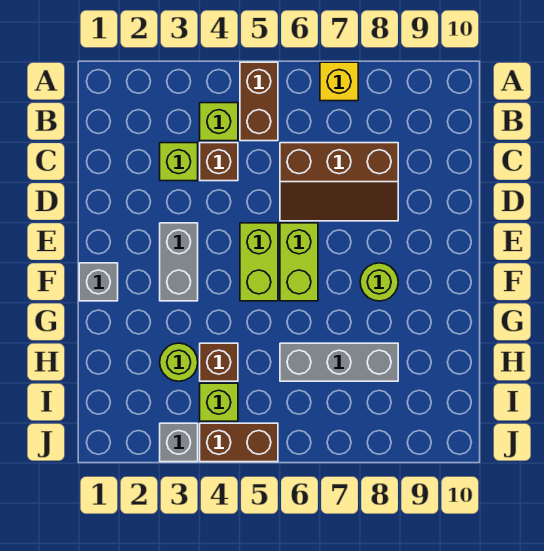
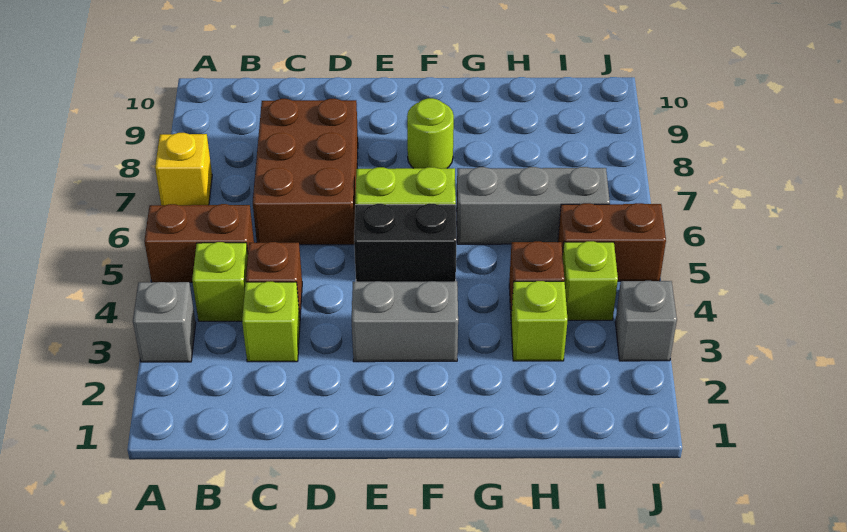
brown 2x3 slope [280,143,398,221] -> brown 2x3 brick [253,99,358,245]
lime 1x2 brick [240,223,278,301] -> black 1x2 brick [354,204,456,282]
grey 1x1 brick [79,263,118,301] -> grey 1x1 brick moved to [133,282,196,362]
lime 1x1 round brick [160,343,198,381] -> lime 1x1 brick [511,281,568,361]
grey 1x3 brick [280,343,398,381] -> grey 1x3 brick turned to [456,167,610,244]
brown 1x2 brick [200,423,278,462] -> brown 1x2 brick turned to [558,203,666,281]

